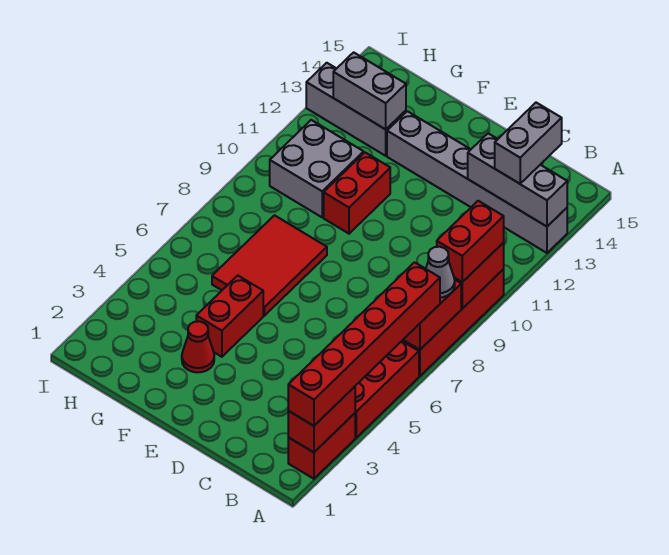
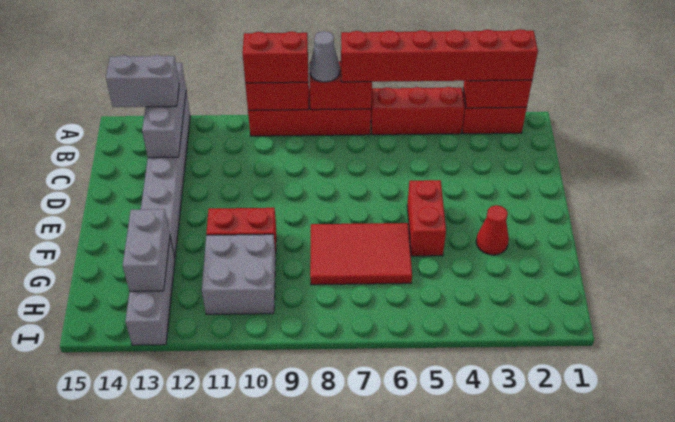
red 1x2 brick [196,276,263,357] -> red 1x2 brick turned to [407,180,446,256]

